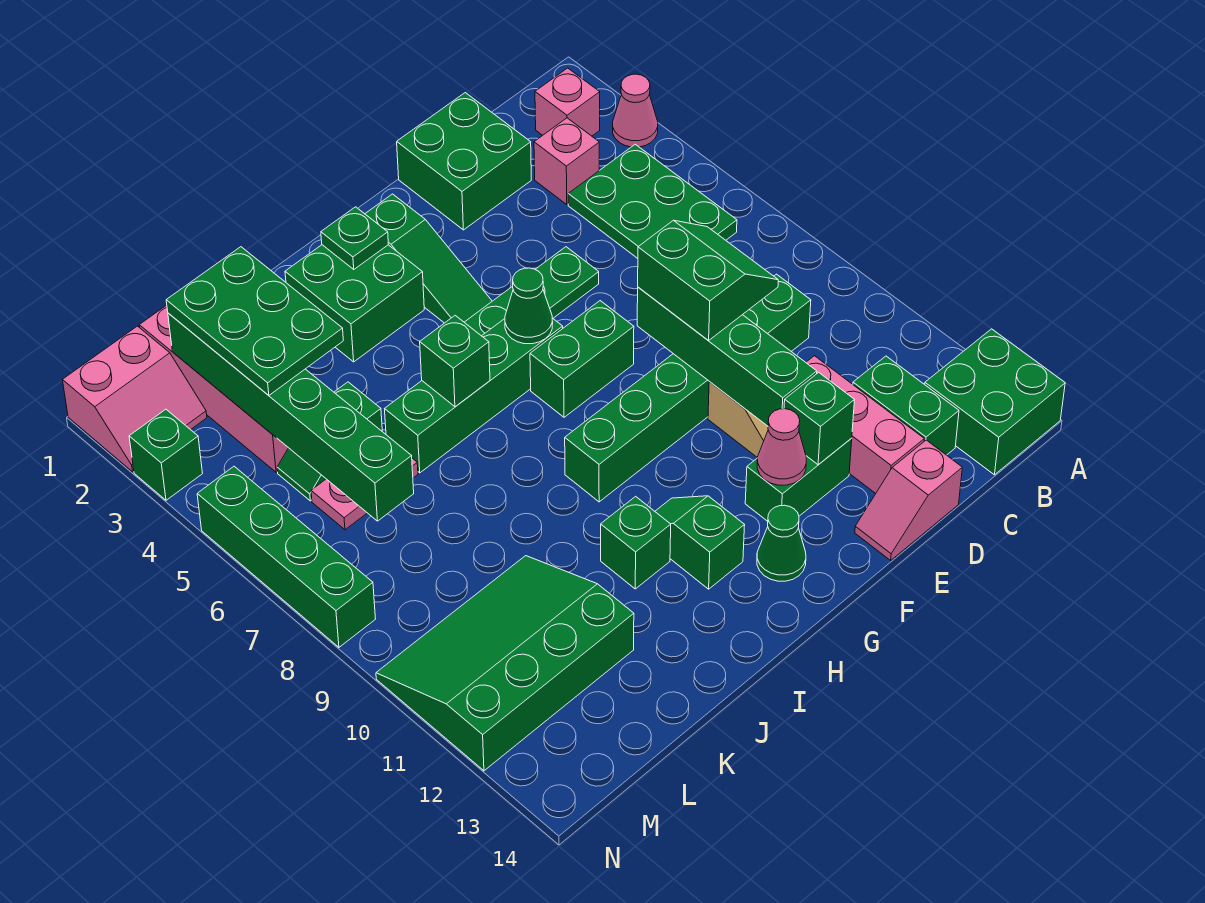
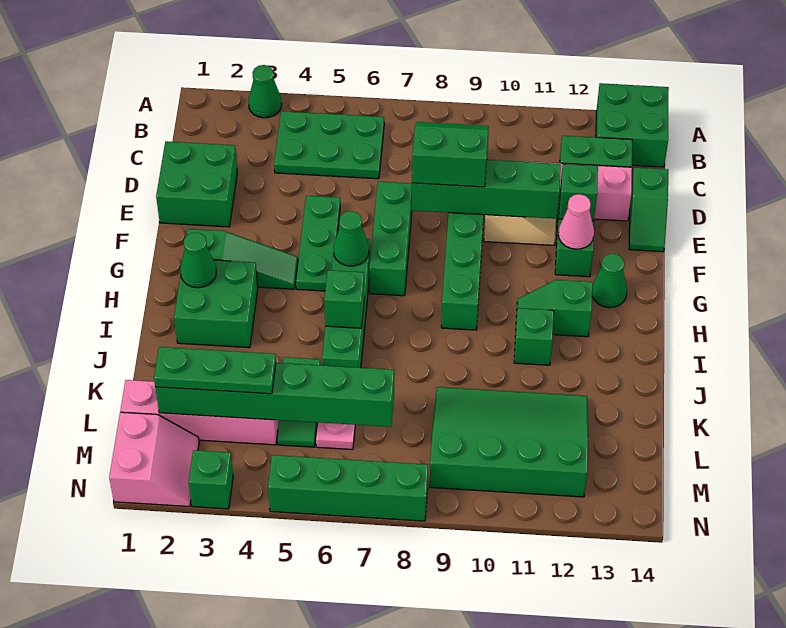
pink 1x1 cone [613,74,658,147] -> green 1x1 cone [248,65,282,118]
pink 1x1 brick [535,68,600,136] -> none
pink 1x1 brick [534,118,599,204] -> none
pink 1x2 slope [855,440,962,560] -> green 1x2 slope [629,167,668,252]
green 1x2 brick [530,301,634,417] -> green 1x3 brick [369,182,412,296]
green 1x1 plate [321,207,388,269] -> green 1x1 cone [180,232,216,288]
green 2x3 plate [166,247,343,395] -> green 1x3 plate [154,347,276,394]
green 3x4 slope [376,556,634,771] -> green 3x4 slope turned to [430,387,588,497]

